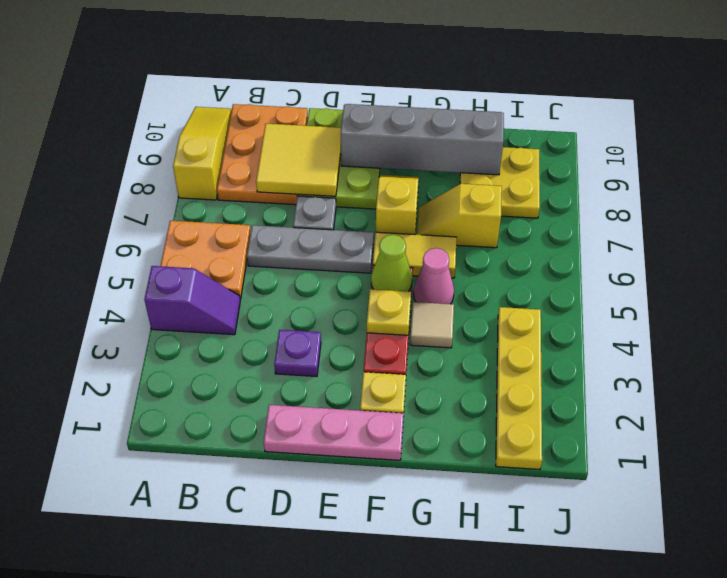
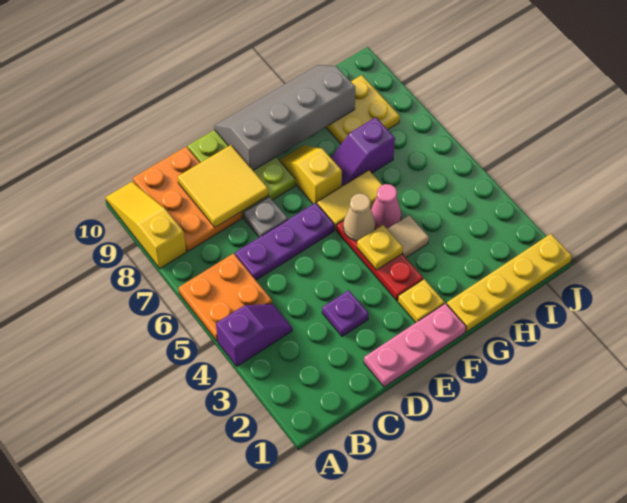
grey 1x3 plate [247,225,374,273] -> purple 1x3 plate [235,203,335,280]
lime 1x1 cone [371,235,412,291] -> tan 1x1 cone [343,193,375,241]
yellow 1x2 slope [417,184,502,248] -> purple 1x2 slope [331,117,395,187]
yellow 1x4 plate [496,307,542,470] -> yellow 1x4 plate turned to [447,234,572,332]

